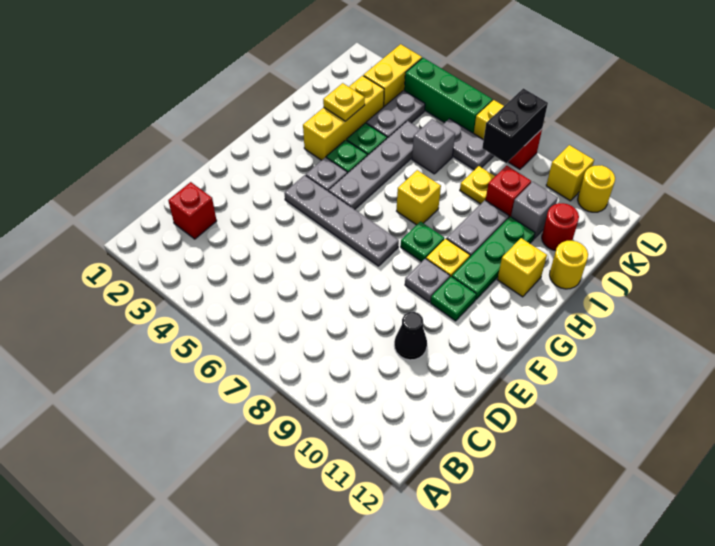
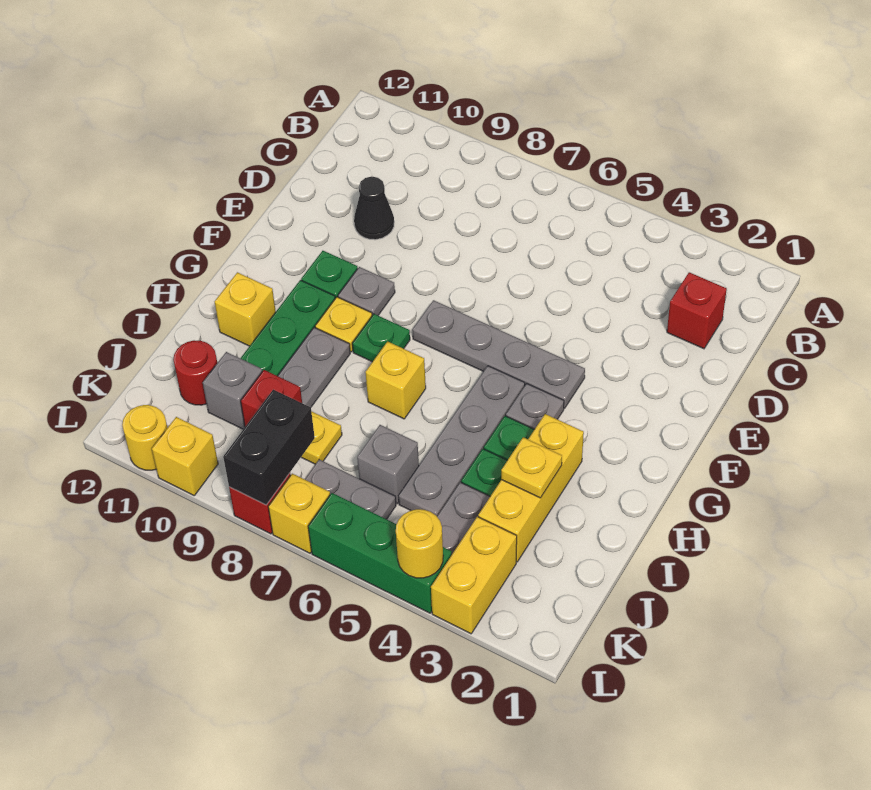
yellow 1x1 round brick [550,241,588,289] -> yellow 1x1 round brick moved to [396,509,443,578]

